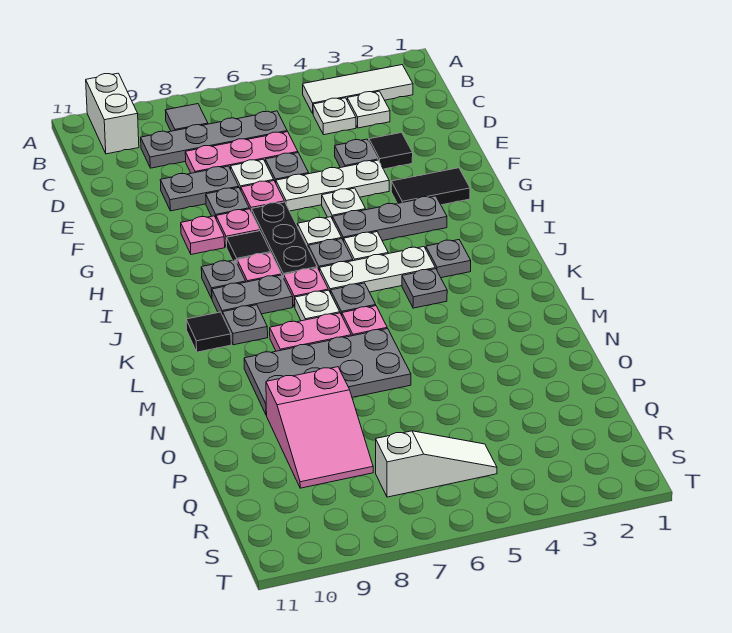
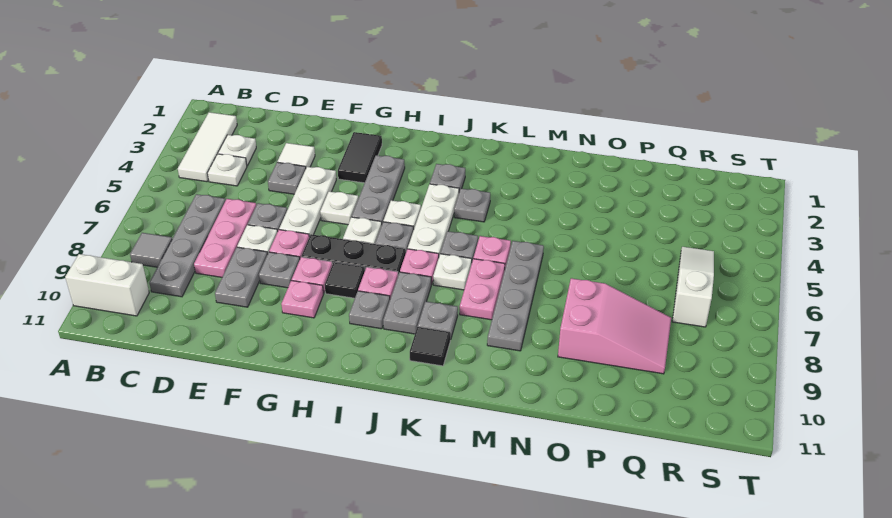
black 1x1 tile [369,132,413,169] -> white 1x1 tile [277,143,315,168]
grey 2x4 plate [244,329,411,415] -> grey 1x4 plate [487,241,544,351]

